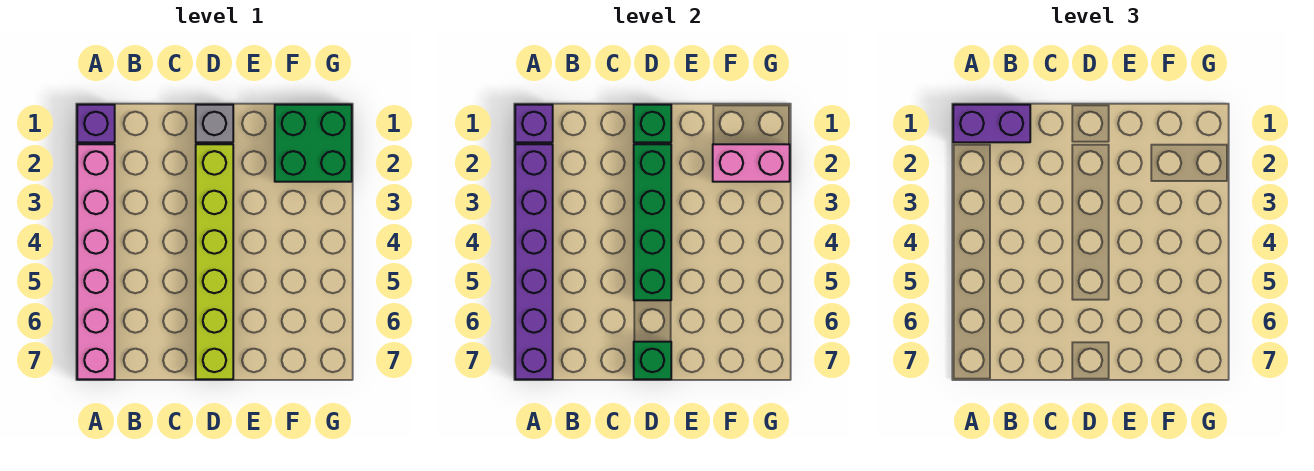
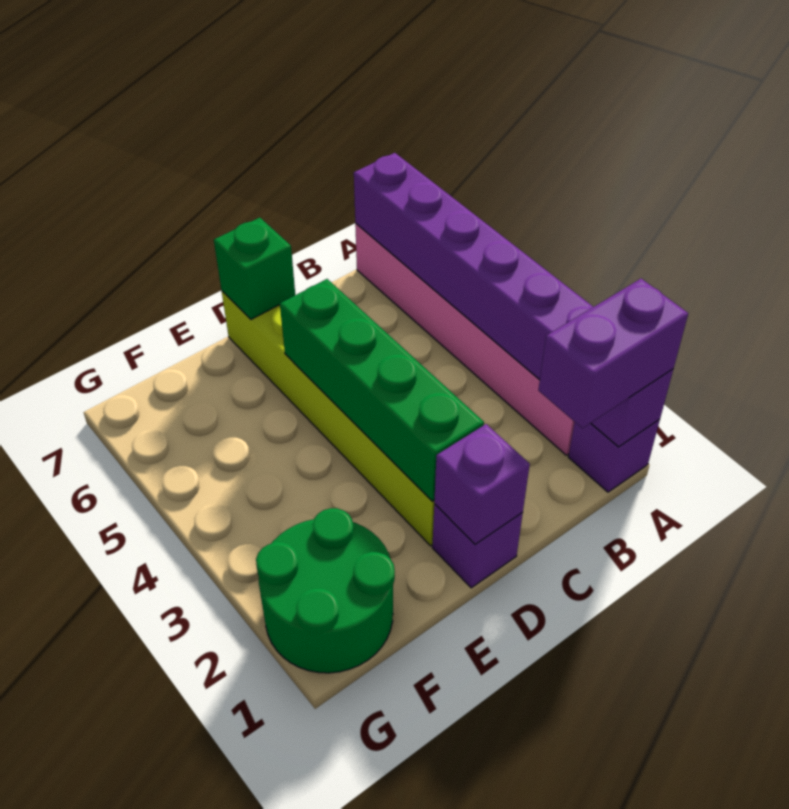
grey 1x1 brick [196,105,233,142] -> purple 1x1 brick [432,504,523,588]
green 1x1 brick [634,105,671,142] -> purple 1x1 brick [434,424,530,544]
green 2x2 brick [275,105,352,182] -> green 2x2 round brick [256,508,395,673]
pink 1x2 brick [713,144,790,182] -> none

